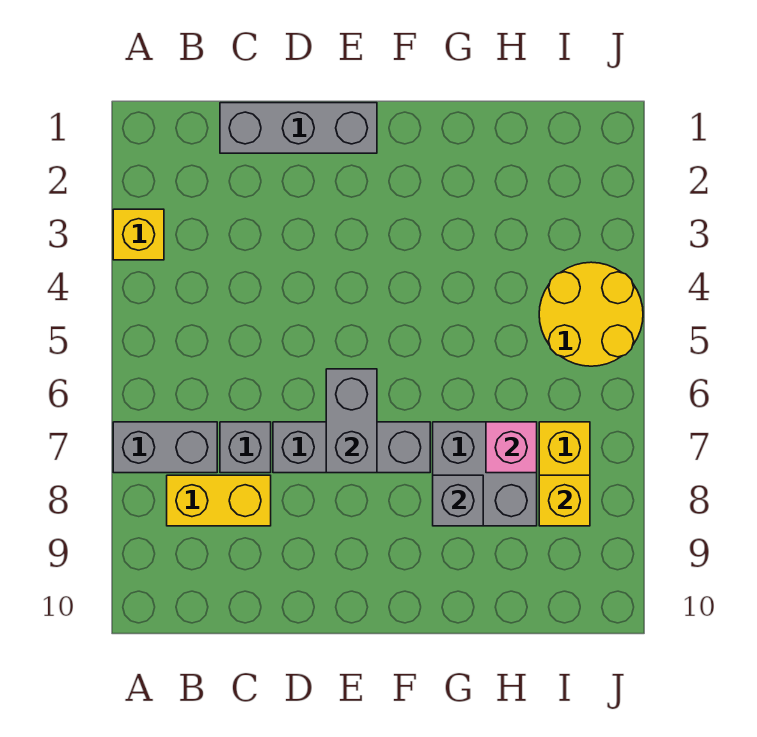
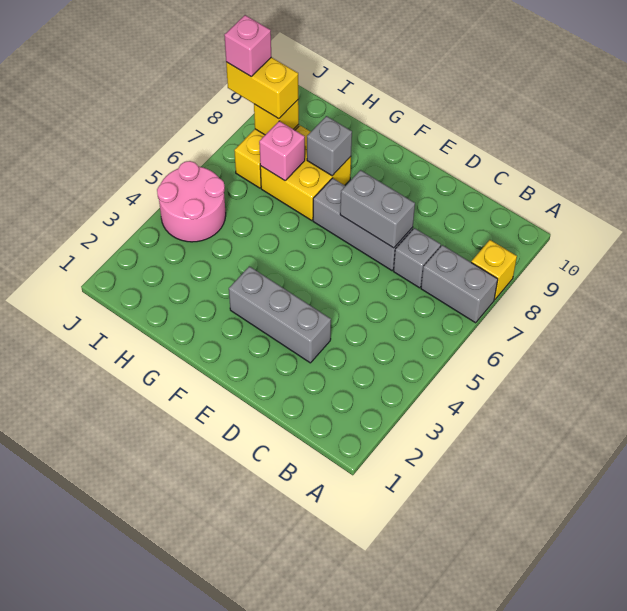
yellow 1x1 brick [113,209,164,260] -> yellow 1x1 brick moved to [471,240,517,300]
yellow 1x2 brick [167,475,271,526] -> yellow 1x2 brick moved to [226,57,298,119]
grey 1x3 brick [220,103,377,153] -> grey 1x3 brick moved to [229,266,331,363]
grey 1x2 brick [326,369,377,473] -> grey 1x2 brick turned to [340,170,415,248]
grey 2x2 brick [433,422,537,526] -> yellow 2x2 brick [260,126,351,221]
yellow 2x2 round brick [539,262,643,366] -> pink 2x2 round brick [157,161,226,242]
none -> pink 1x1 brick [224,15,271,76]

